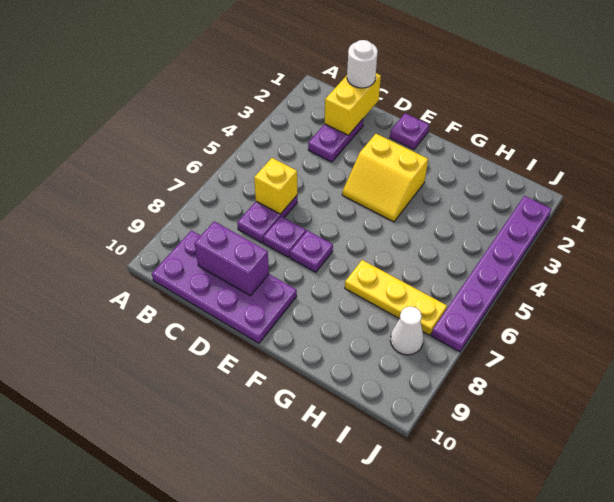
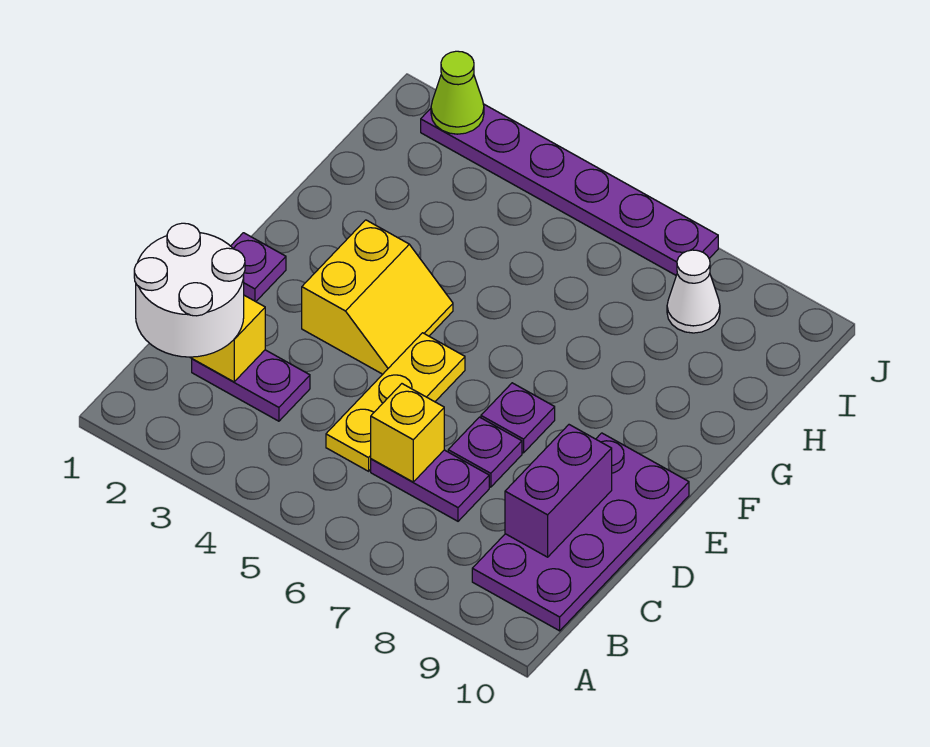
white 1x1 round brick [347,40,378,88] -> white 2x2 round brick [134,223,245,357]
yellow 1x3 plate [345,260,447,335] -> yellow 1x3 plate moved to [326,333,465,471]
none -> lime 1x1 cone [431,51,484,134]

